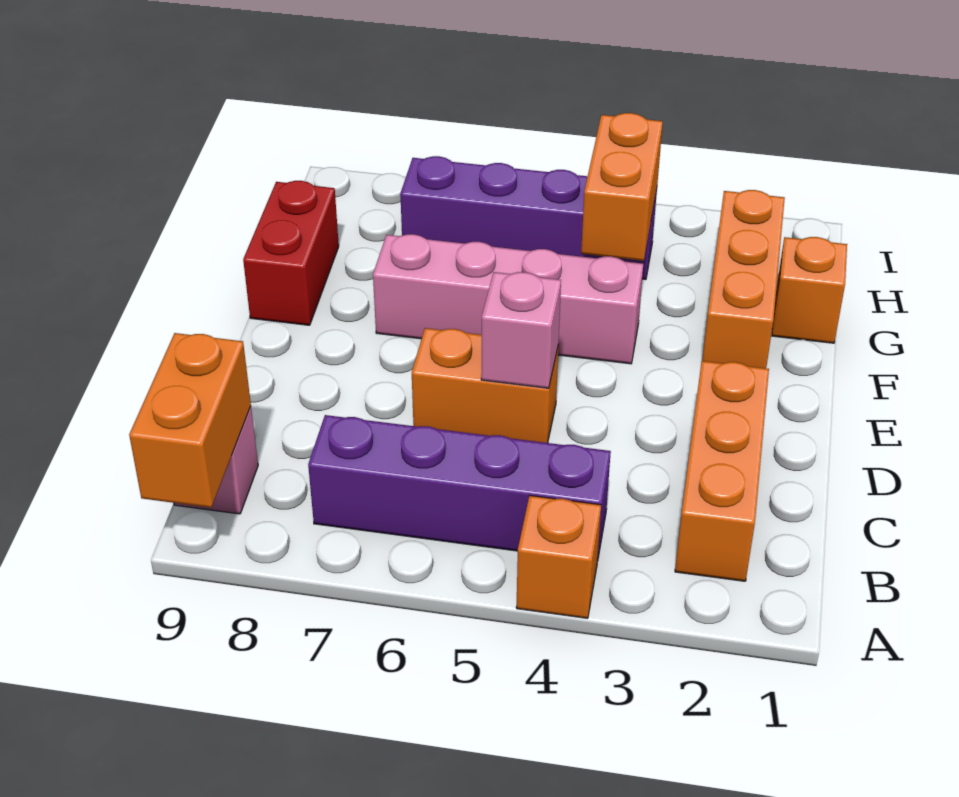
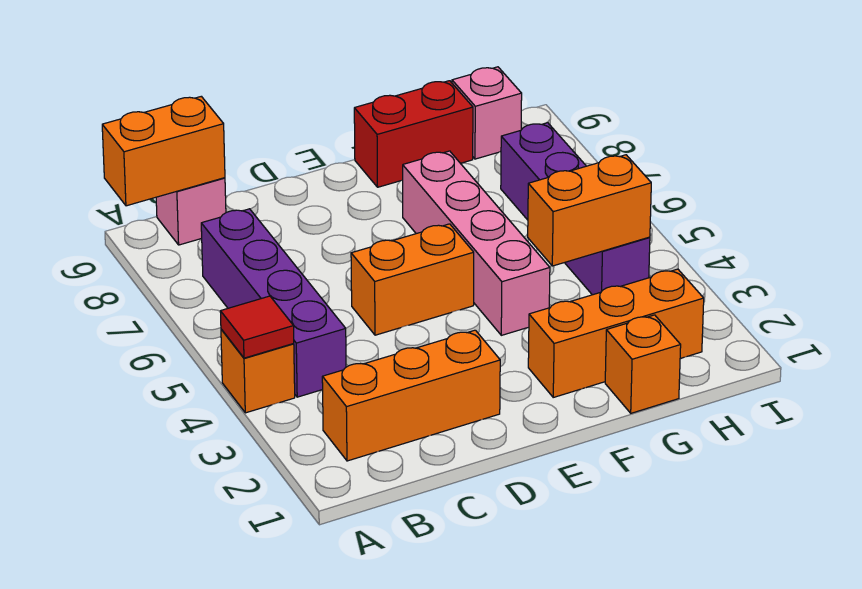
none -> red 1x1 tile [220,296,294,358]
orange 1x2 brick [412,328,558,443] -> orange 1x2 brick turned to [351,224,474,335]
pink 1x1 brick [481,272,561,388] -> pink 1x1 brick moved to [452,67,522,159]

